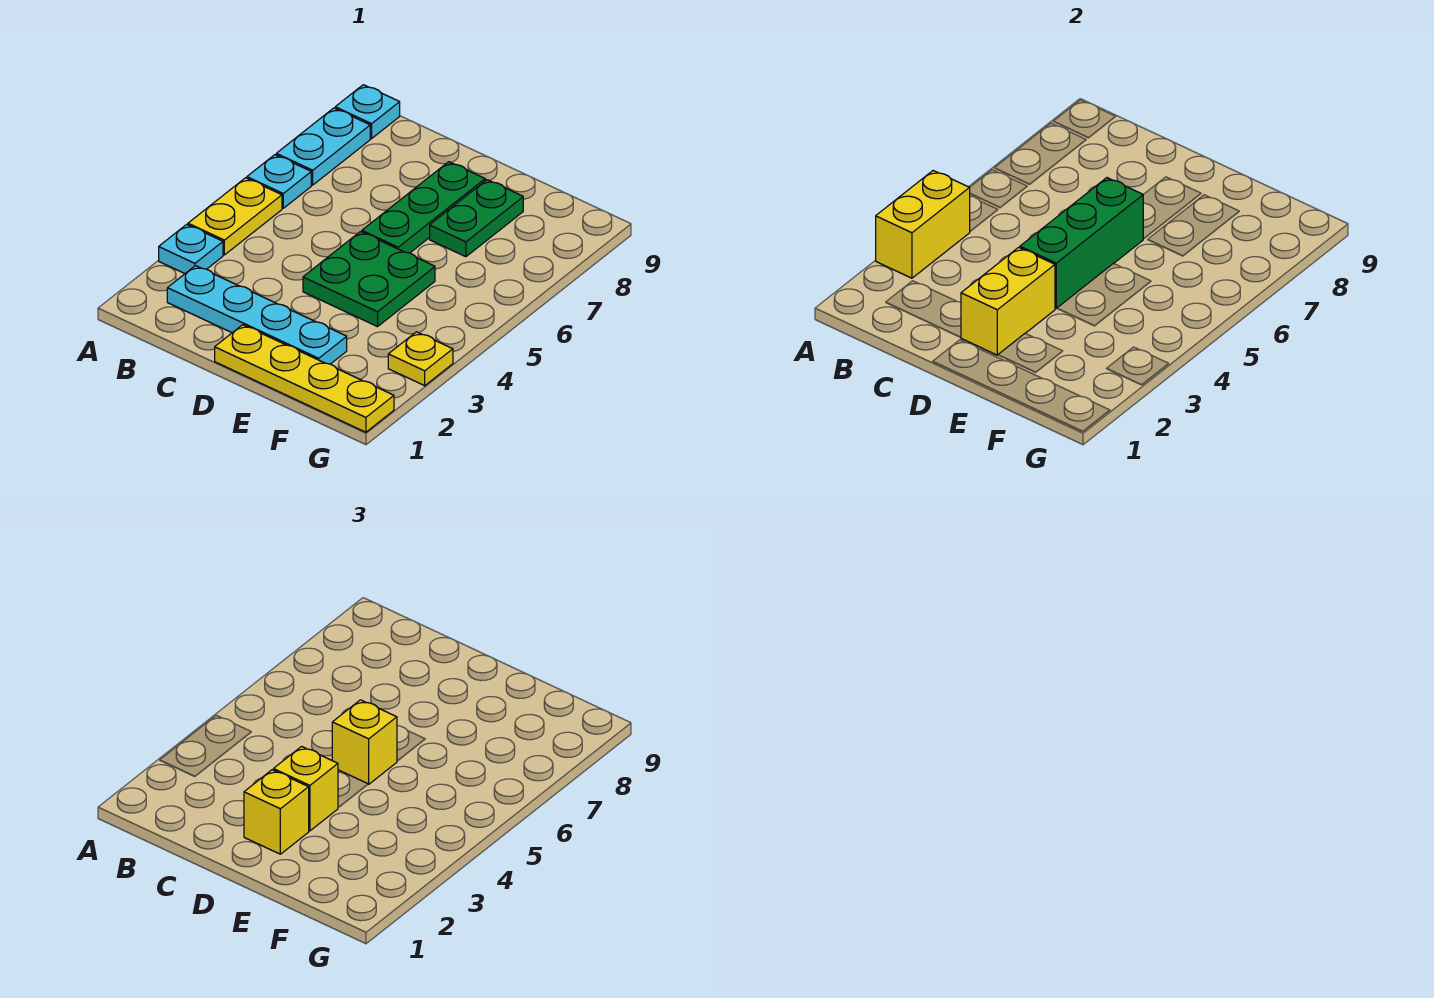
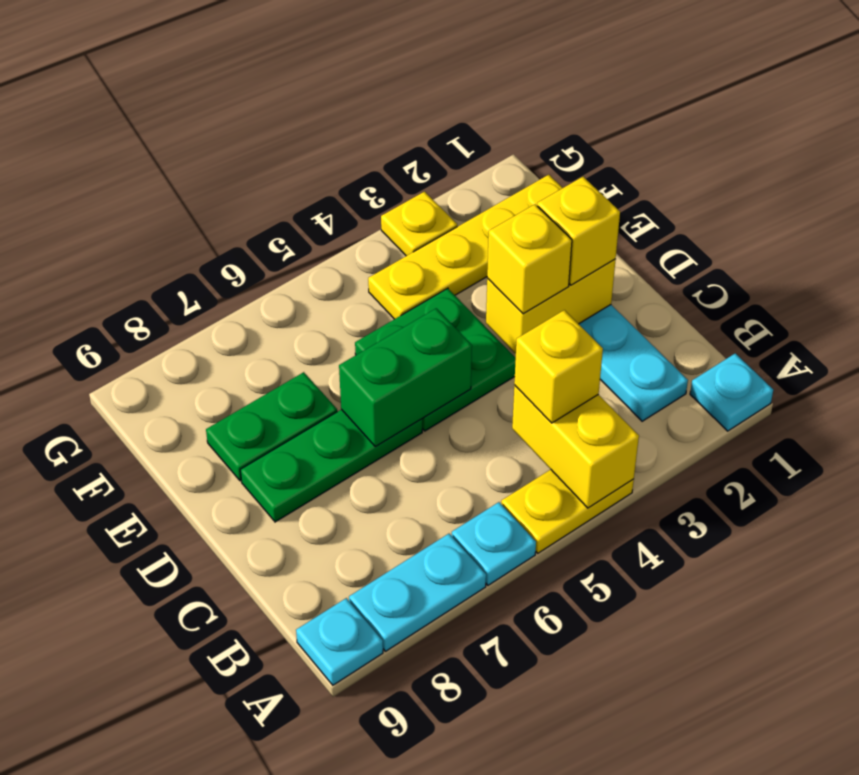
cyan 1x1 plate [159,224,223,273] -> cyan 1x1 plate moved to [690,353,773,431]
yellow 1x2 brick [876,171,970,278] -> yellow 1x2 brick turned to [512,385,639,508]
yellow 1x4 plate [215,325,394,432] -> yellow 1x4 plate turned to [368,175,562,319]
green 1x3 brick [1020,178,1143,308] -> green 1x2 brick [339,308,472,447]
yellow 1x1 brick [332,700,397,784] -> yellow 1x1 brick moved to [514,310,603,423]

